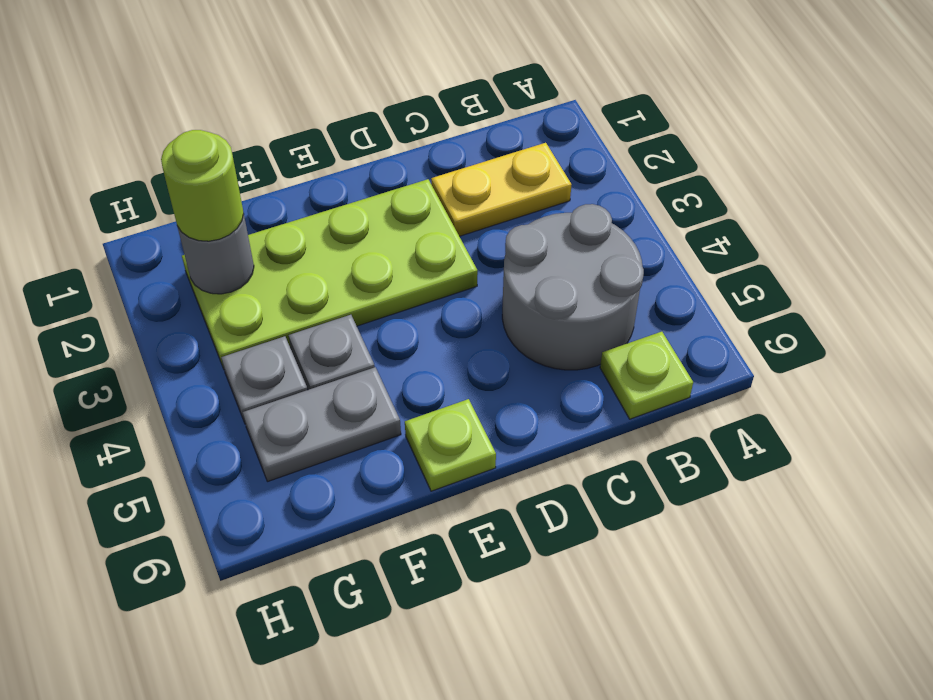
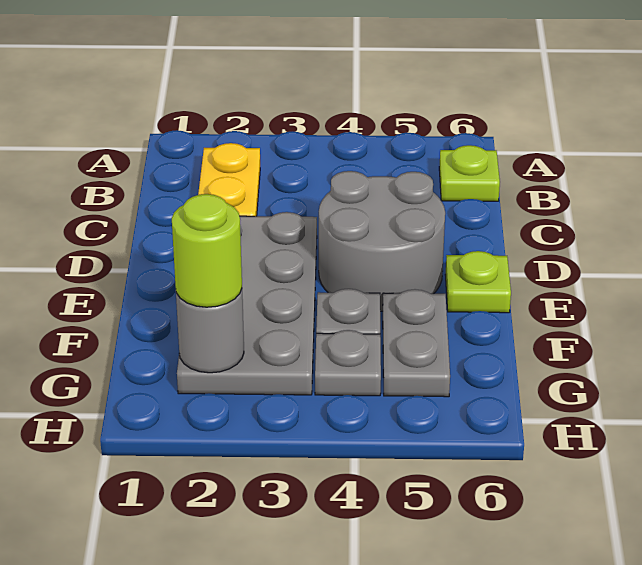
grey 2x2 round brick [502,204,644,370] -> grey 2x2 round brick moved to [319,171,445,311]
lime 2x4 plate [182,179,478,369] -> grey 2x4 plate [177,212,317,395]

